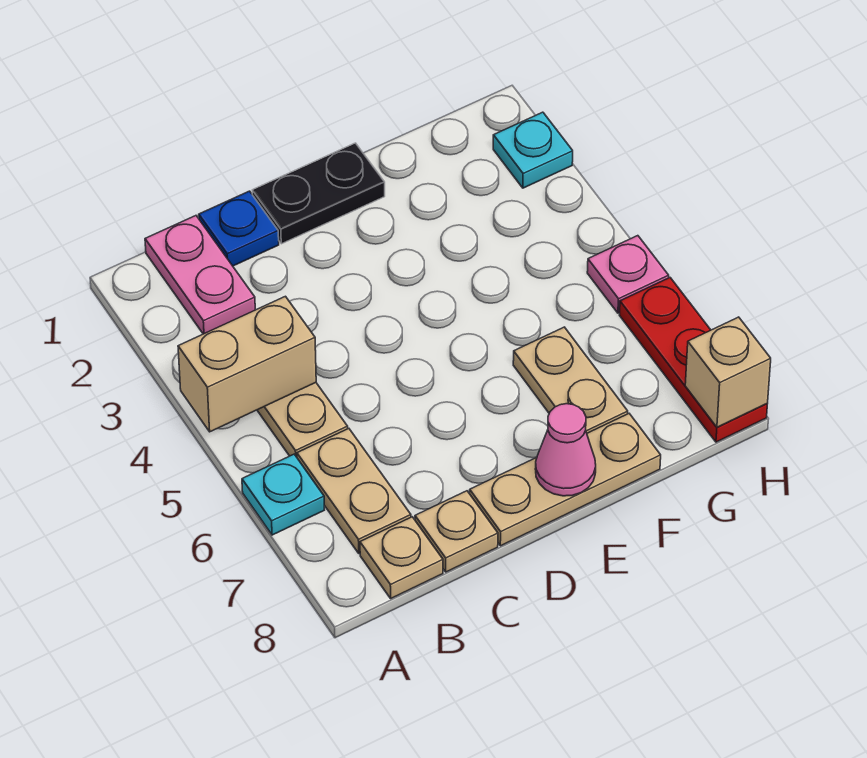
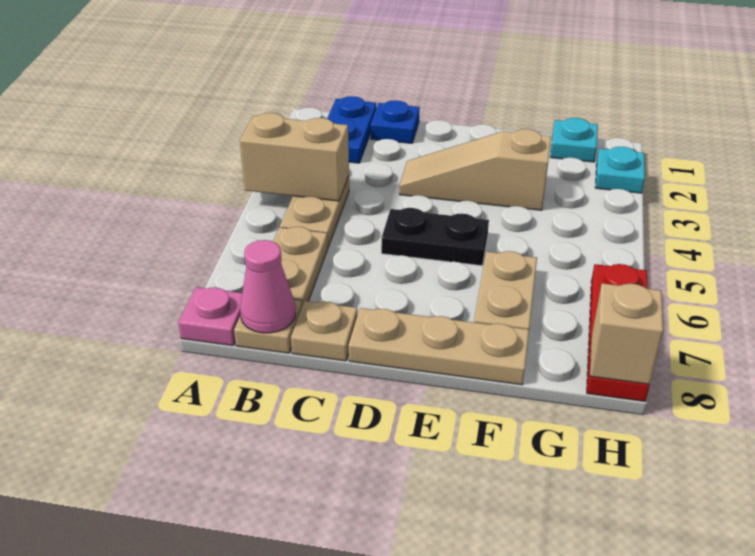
cyan 1x1 plate [242,454,324,535] -> cyan 1x1 plate moved to [550,118,598,162]
pink 1x2 plate [145,216,255,334] -> blue 1x2 plate [327,96,376,163]
black 1x2 plate [252,143,385,244] -> black 1x2 plate moved to [381,208,489,266]
none -> tan 1x3 slope [399,129,551,210]
pink 1x1 cone [535,404,596,496] -> pink 1x1 cone moved to [240,240,296,333]
pink 1x1 plate [587,236,669,313] -> pink 1x1 plate moved to [178,287,242,346]

